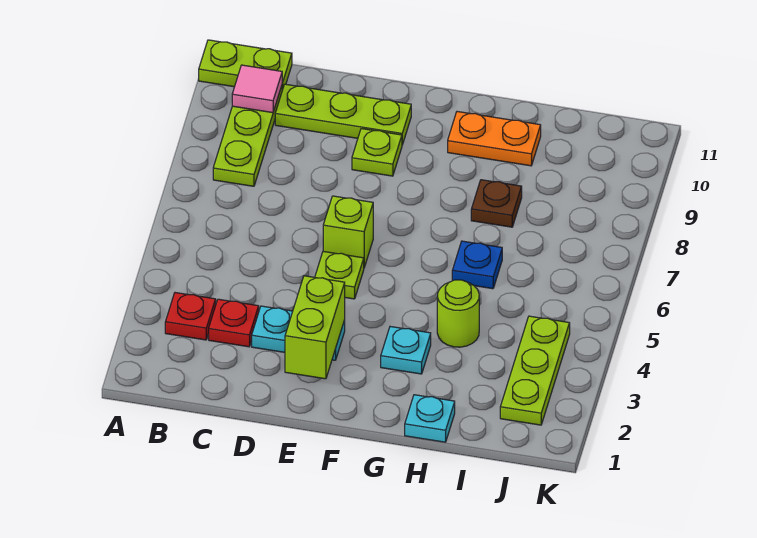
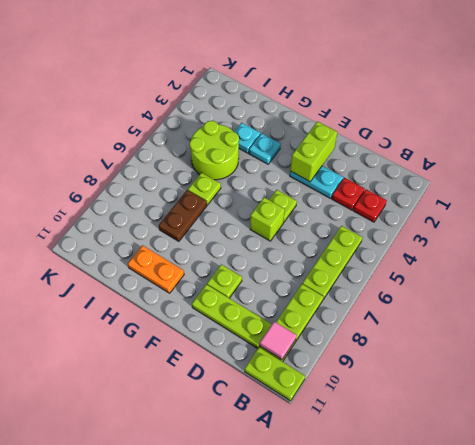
cyan 1x1 plate [405,395,455,442] -> cyan 1x1 plate moved to [234,123,261,153]
lime 1x1 round brick [437,280,479,347] -> lime 2x2 round brick [190,121,239,180]
blue 1x1 plate [452,241,502,289] -> lime 1x1 plate [188,173,221,205]
brown 1x1 plate [471,180,522,227] -> brown 1x2 plate [159,190,207,241]
lime 1x3 plate [500,316,570,425] -> lime 1x3 plate moved to [302,226,363,299]

